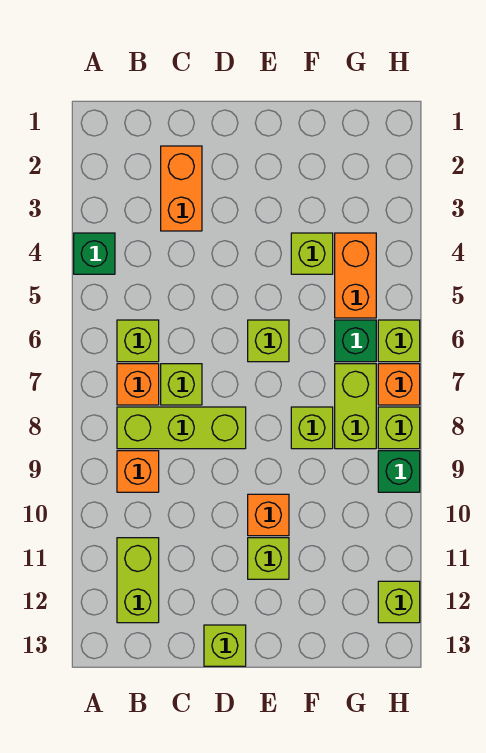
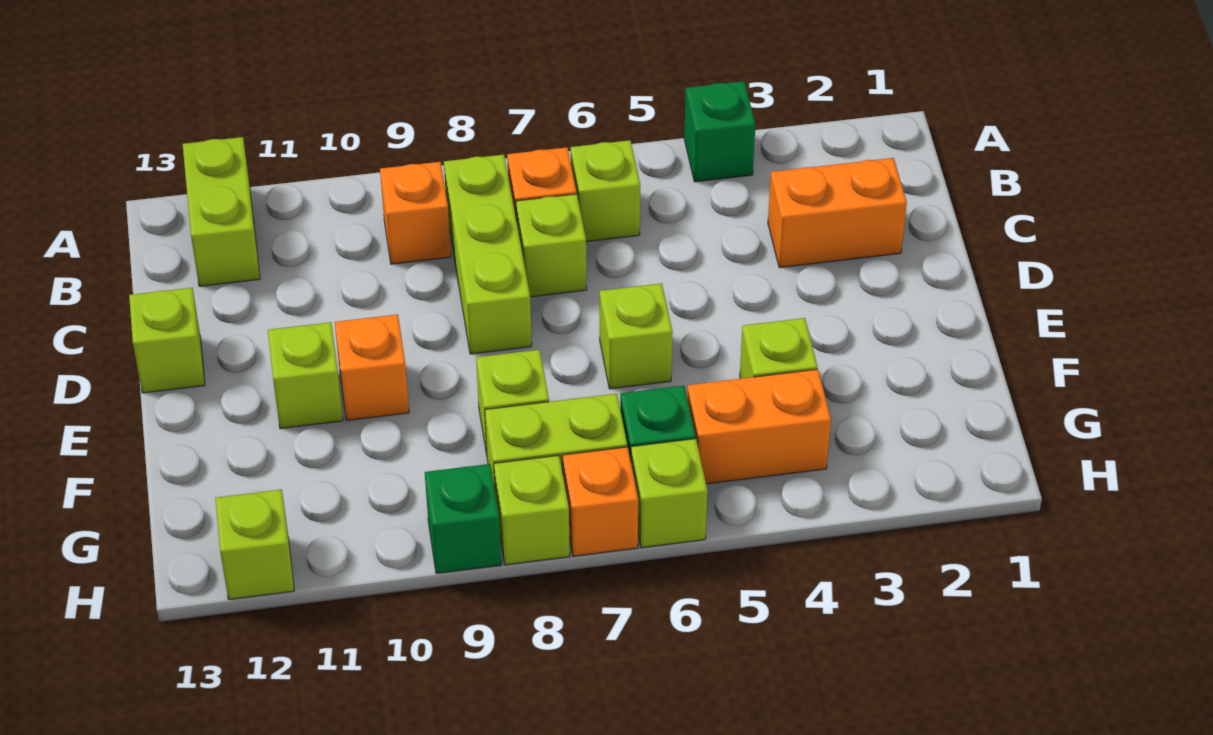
lime 1x2 brick [117,538,159,623] -> lime 1x2 brick turned to [183,137,260,286]

